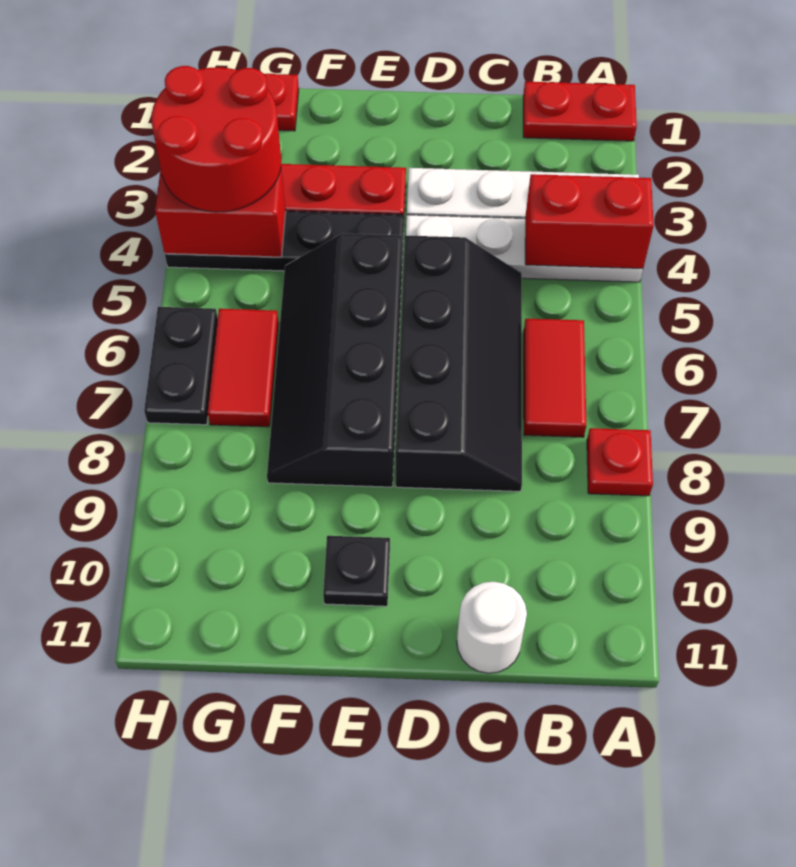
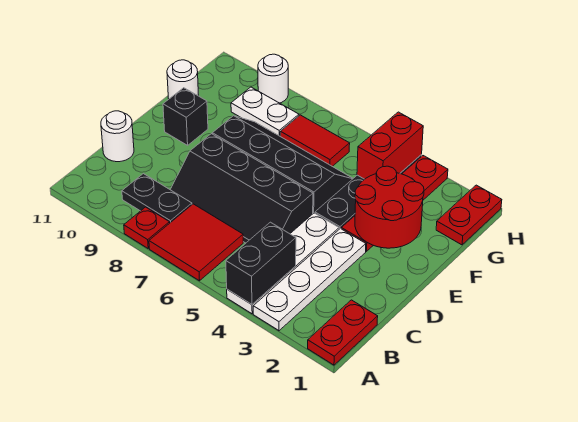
red 1x2 brick [525,174,654,269] -> black 1x2 brick [226,222,296,304]
red 1x2 tile [524,319,586,437] -> red 2x2 tile [149,204,243,281]
black 1x1 plate [323,536,390,606] -> black 1x1 brick [163,88,208,145]
none -> white 1x1 round brick [167,60,199,99]
red 2x2 round brick [151,66,281,212] -> red 2x2 round brick moved to [355,166,424,248]
none -> white 1x2 plate [231,87,299,136]
black 1x2 plate [144,307,218,425] -> black 1x2 plate moved to [122,174,192,223]
none -> white 1x1 round brick [258,54,288,103]

